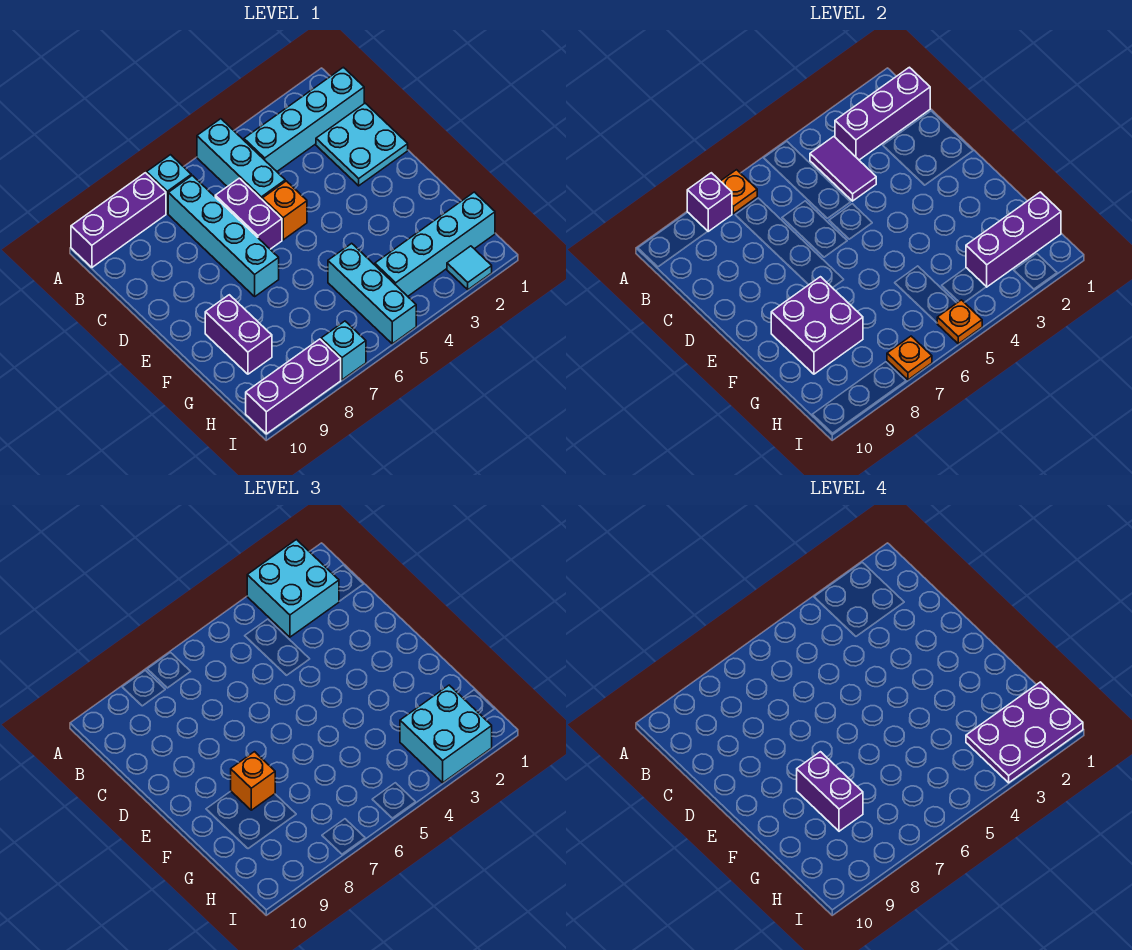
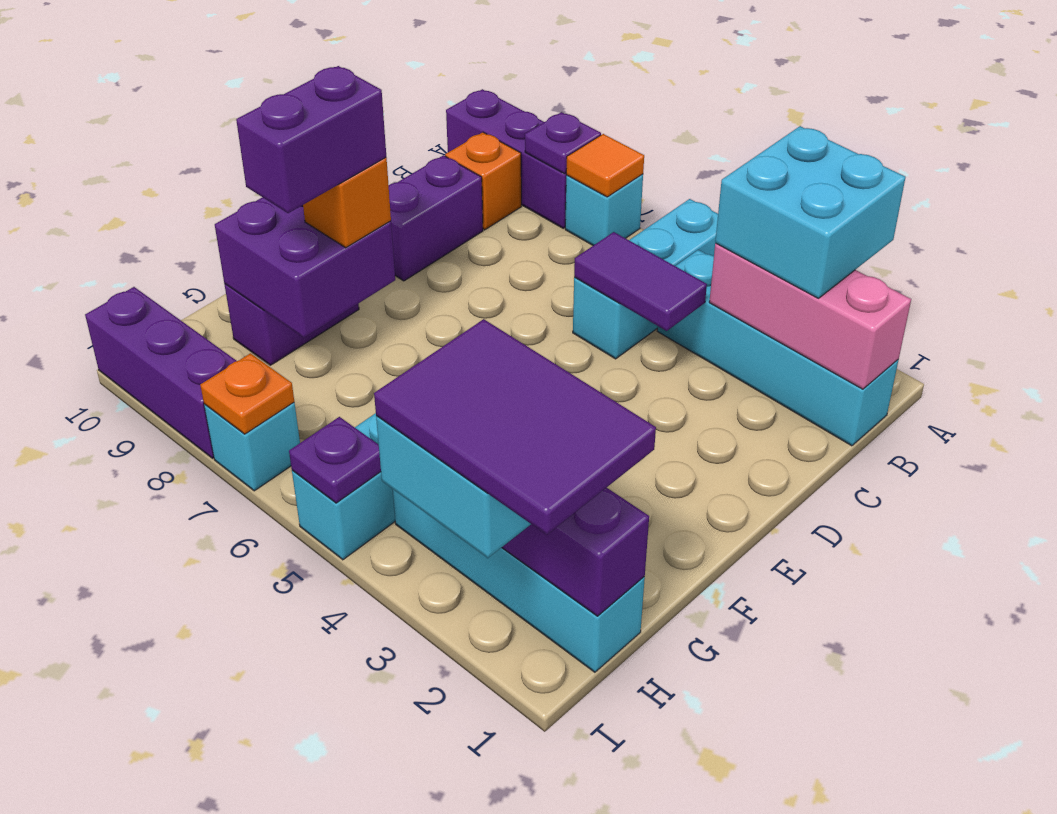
orange 1x1 plate [721,170,757,213] -> orange 1x1 tile [566,134,644,197]
purple 1x1 brick [687,173,732,231] -> purple 1x1 plate [525,112,601,174]
purple 1x3 brick [835,67,930,160] -> pink 1x3 brick [709,244,911,389]
purple 1x2 tile [810,137,876,201] -> purple 1x2 tile turned to [574,232,707,331]
cyan 1x4 brick [168,175,279,296] -> none
cyan 2x2 plate [316,103,408,186] -> none
purple 1x2 brick [215,178,282,249] -> purple 1x2 brick moved to [389,155,483,281]
orange 1x1 brick [262,181,307,240] -> orange 1x1 brick moved to [445,132,521,230]
purple 2x3 plate [966,682,1083,783] -> purple 2x3 tile [374,319,656,535]
cyan 1x1 tile [447,246,492,290] -> none
orange 1x1 plate [937,300,982,344] -> purple 1x1 plate [289,417,381,503]

